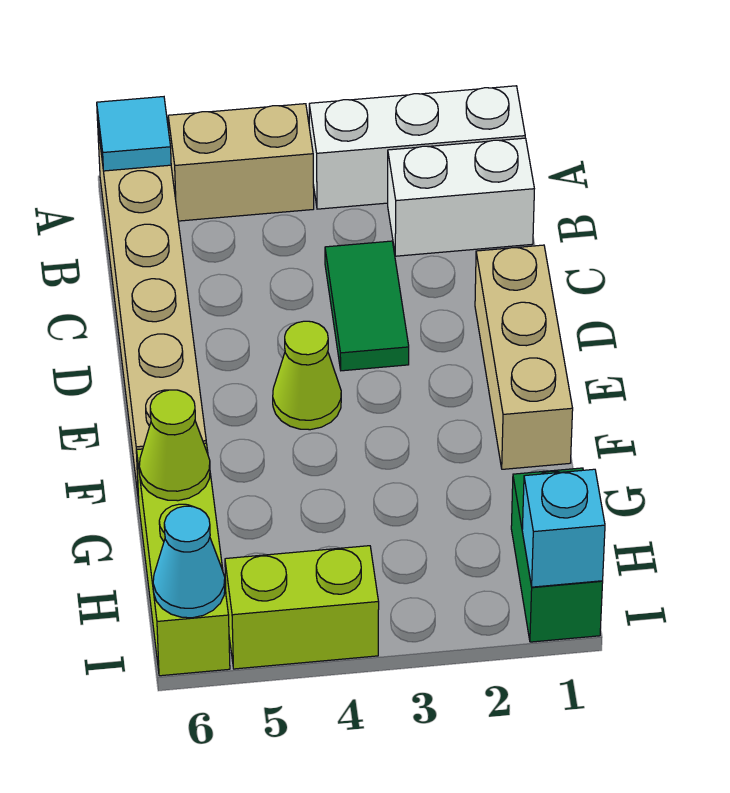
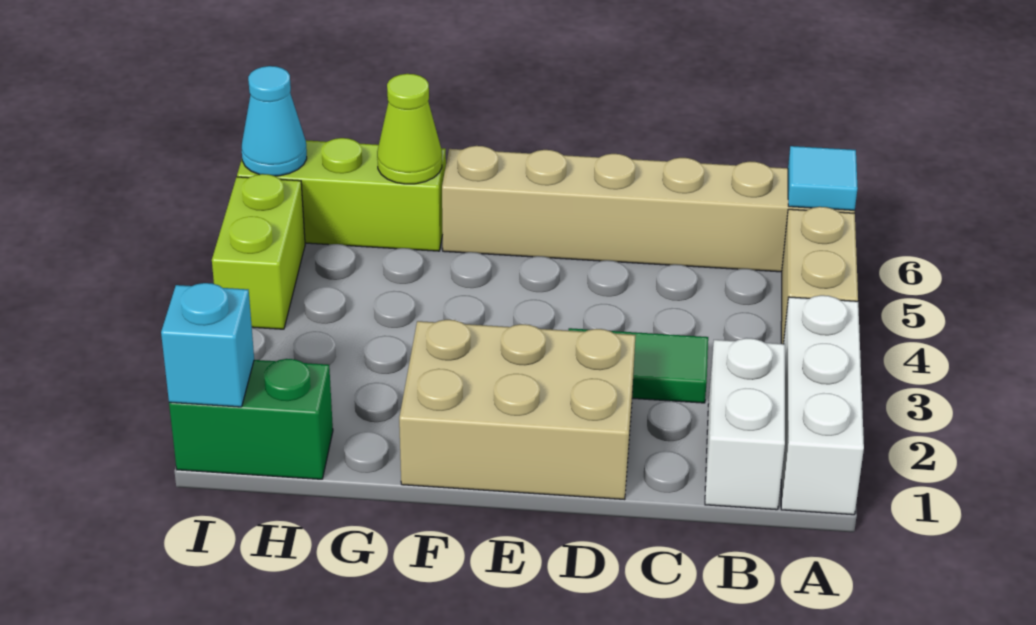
tan 1x3 brick [475,245,573,469] -> tan 2x3 brick [399,320,636,500]
lime 1x1 cone [273,321,341,430] -> none

